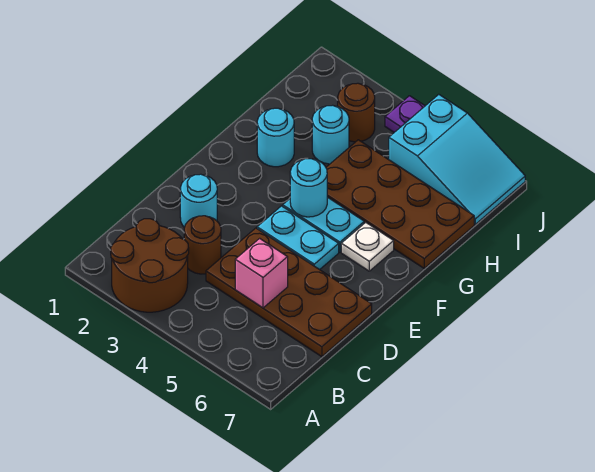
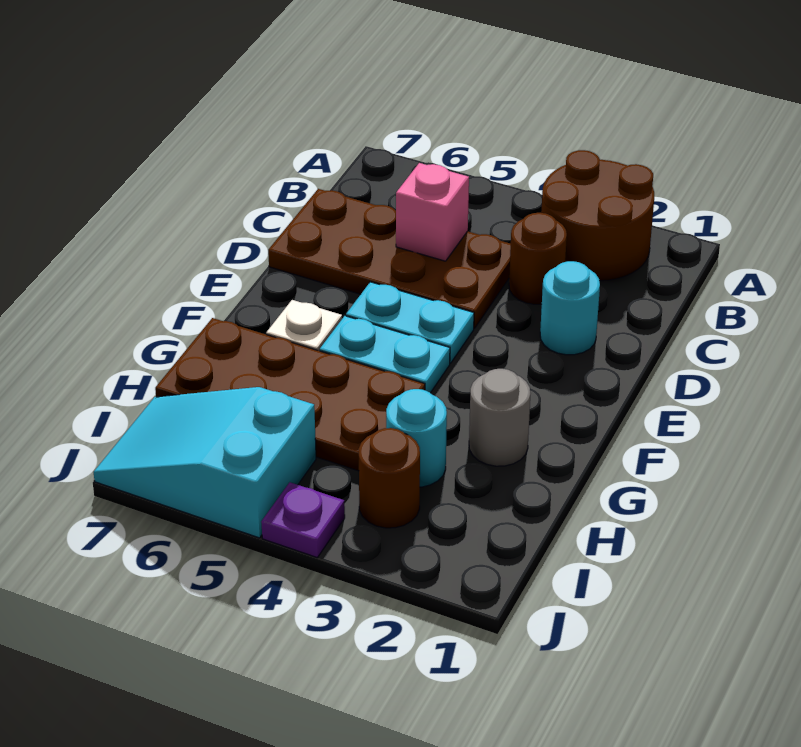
cyan 1x1 round brick [290,159,327,217] -> none
cyan 1x1 round brick [257,108,294,167] -> grey 1x1 round brick [469,369,531,466]

